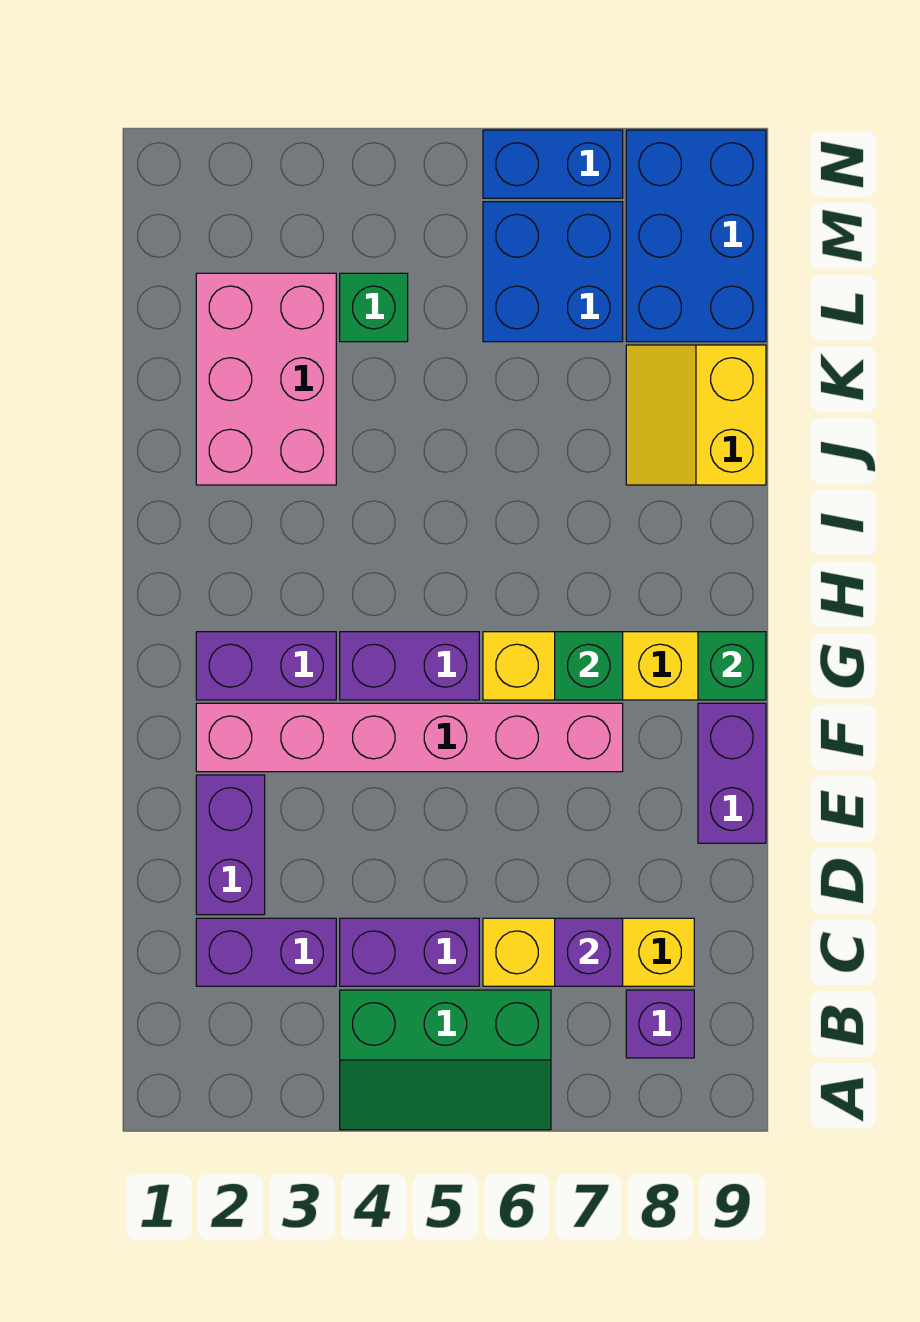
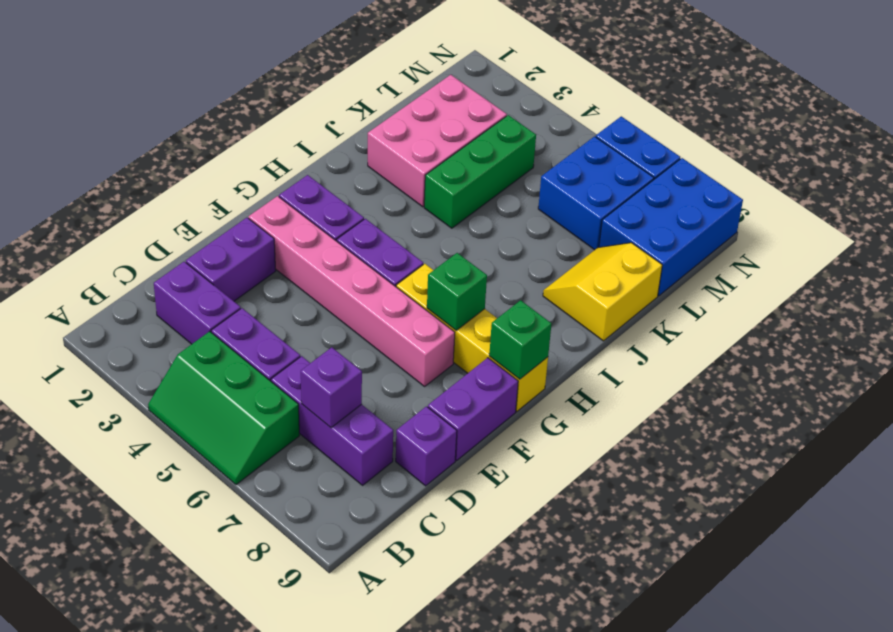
purple 1x1 brick [626,990,694,1058] -> purple 1x1 brick moved to [396,406,457,486]
yellow 1x3 brick [483,918,694,986] -> purple 1x3 brick [271,356,393,485]
green 1x1 brick [340,273,408,342] -> green 1x3 brick [424,115,536,228]

